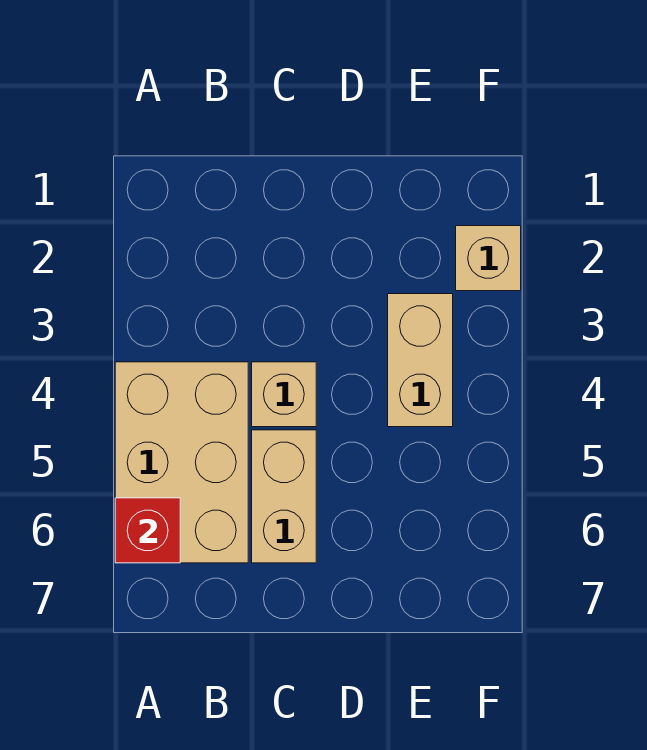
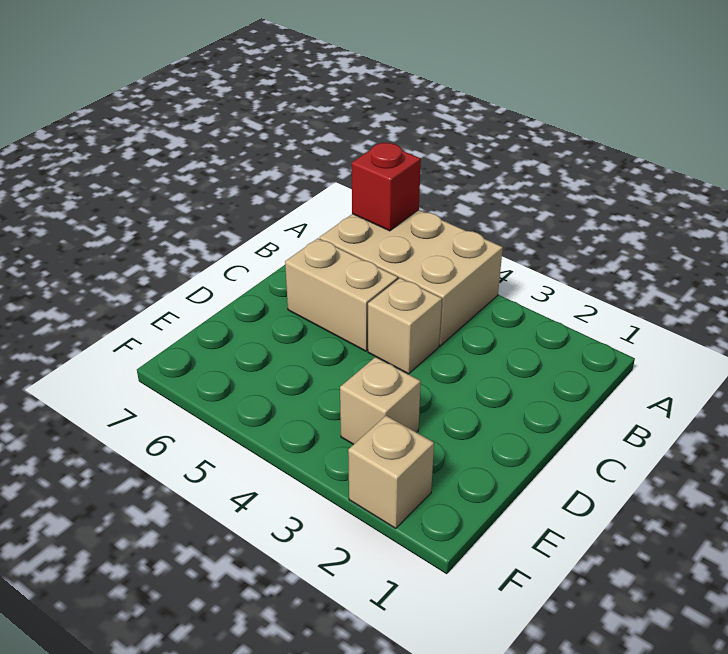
tan 1x2 brick [388,294,453,427] -> tan 1x1 brick [340,357,421,445]

